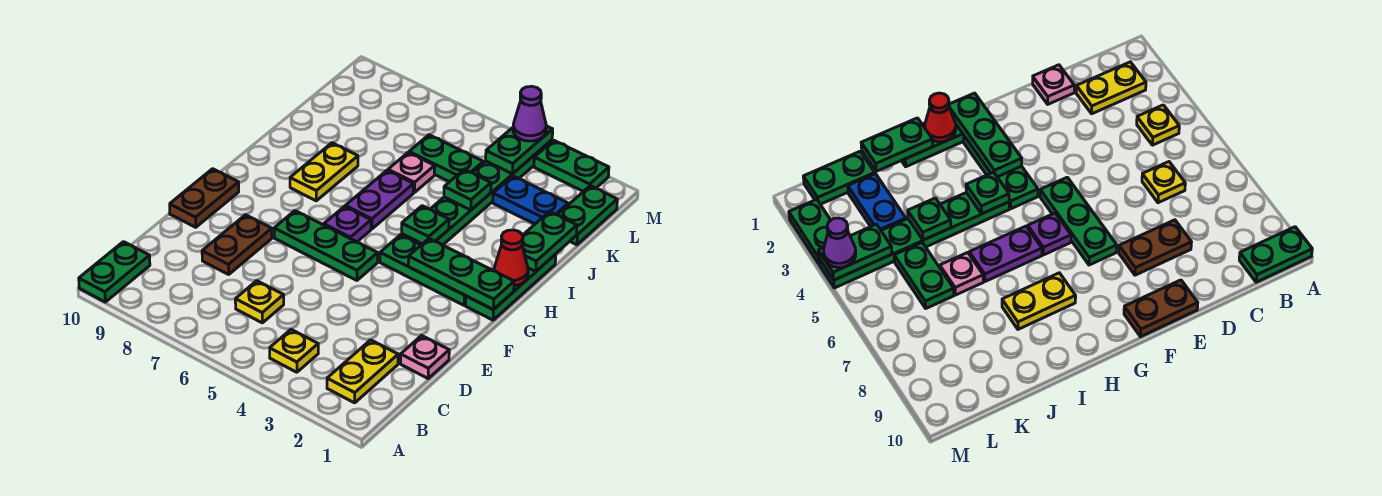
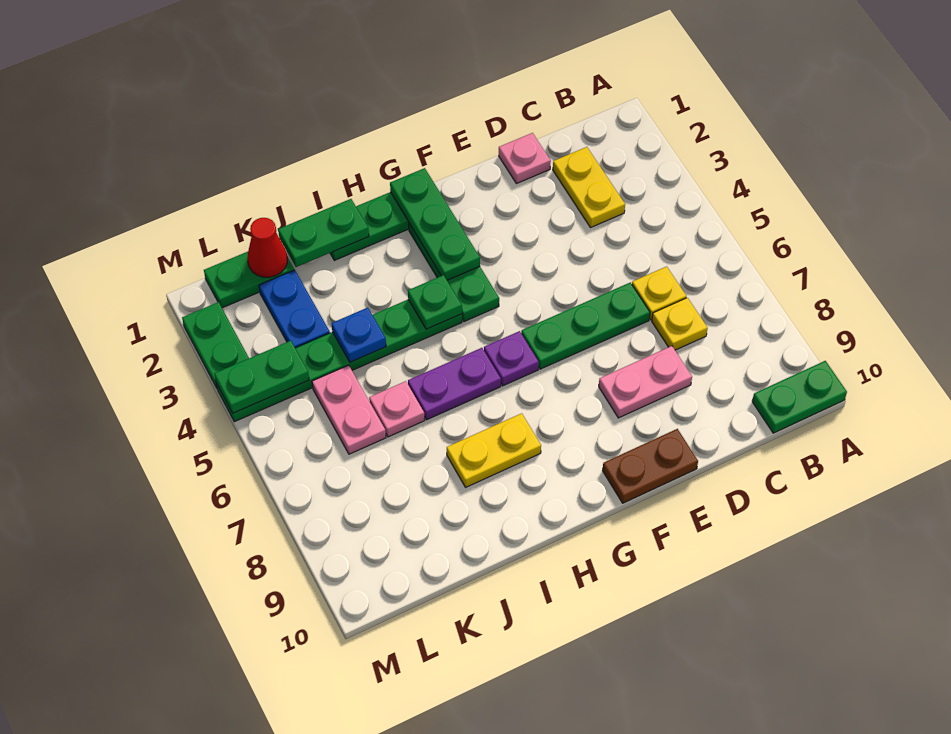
yellow 1x2 plate [327,340,398,403] -> yellow 1x2 plate turned to [553,147,625,228]
yellow 1x1 plate [270,330,318,372] -> yellow 1x1 plate moved to [652,298,708,350]
brown 1x2 plate [202,215,272,274] -> pink 1x2 plate [599,346,692,418]
green 1x3 plate [274,211,378,280] -> green 1x3 plate turned to [521,282,650,369]
red 1x1 cone [494,230,528,286] -> red 1x1 cone moved to [247,218,287,277]
green 1x1 plate [444,169,491,210] -> blue 1x1 plate [332,308,386,362]
green 1x2 plate [409,135,483,182] -> pink 1x2 plate [312,365,386,454]
purple 1x1 cone [513,86,546,141] -> none

